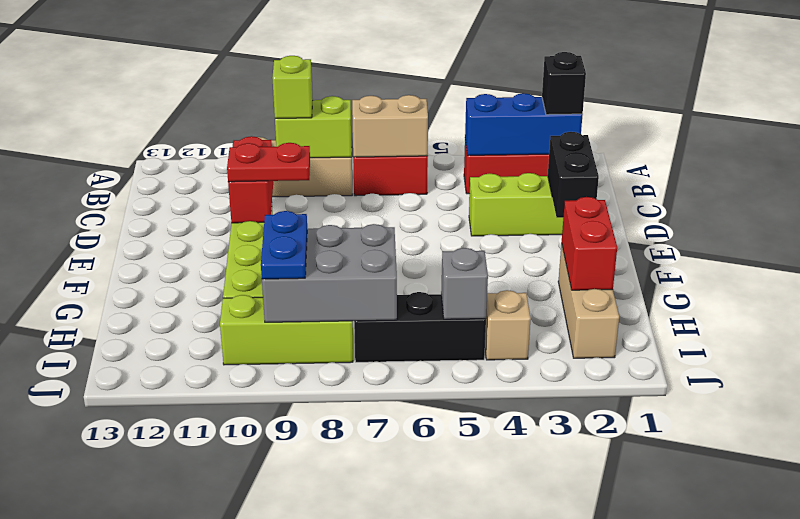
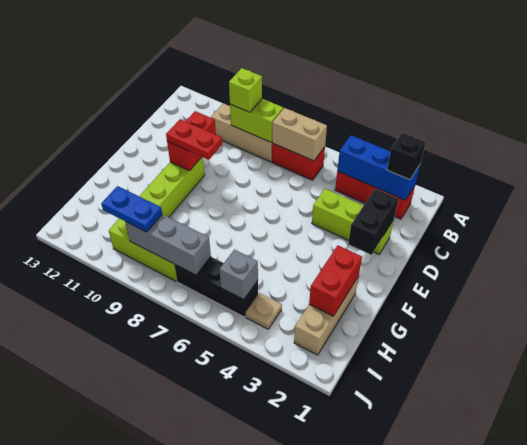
grey 2x3 brick [262,224,397,322] -> grey 1x3 brick [125,214,211,275]
blue 1x2 plate [261,211,307,279] -> blue 1x2 plate turned to [101,186,162,232]
tan 1x1 brick [485,290,531,360] -> tan 1x1 plate [246,293,282,329]

